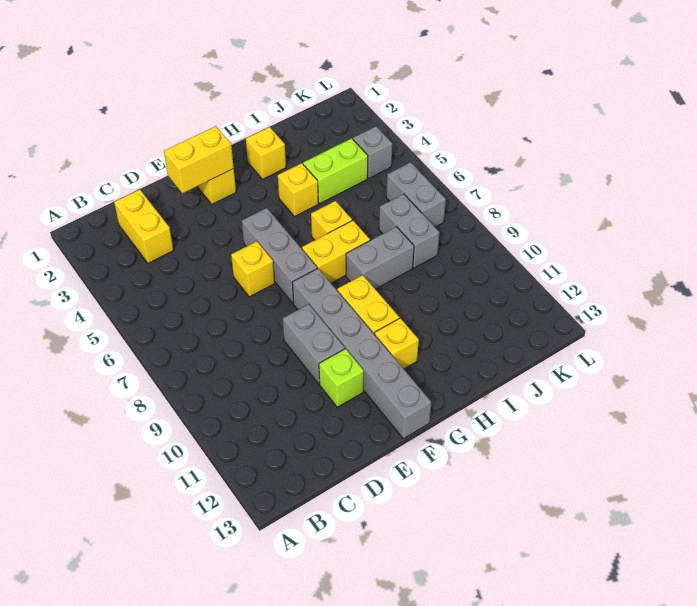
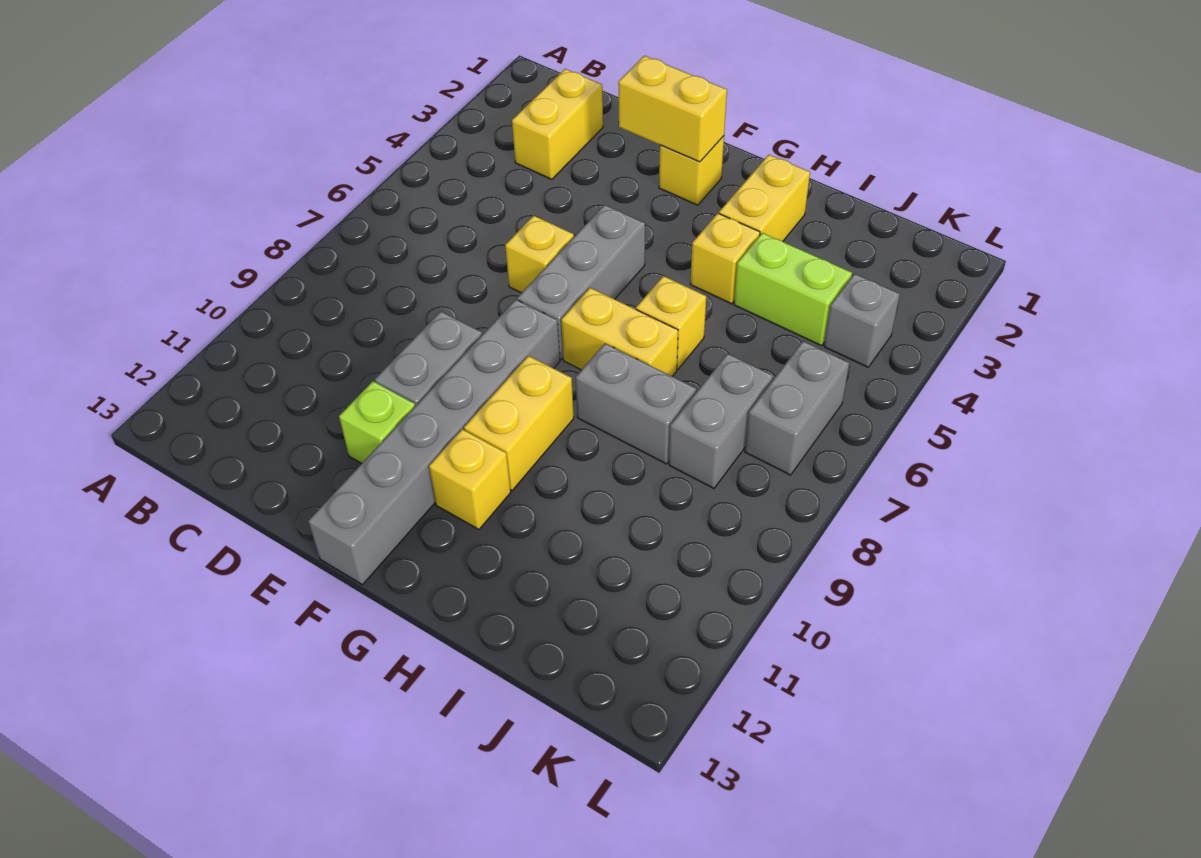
yellow 1x1 brick [246,127,286,179] -> yellow 1x2 brick [719,155,810,241]

